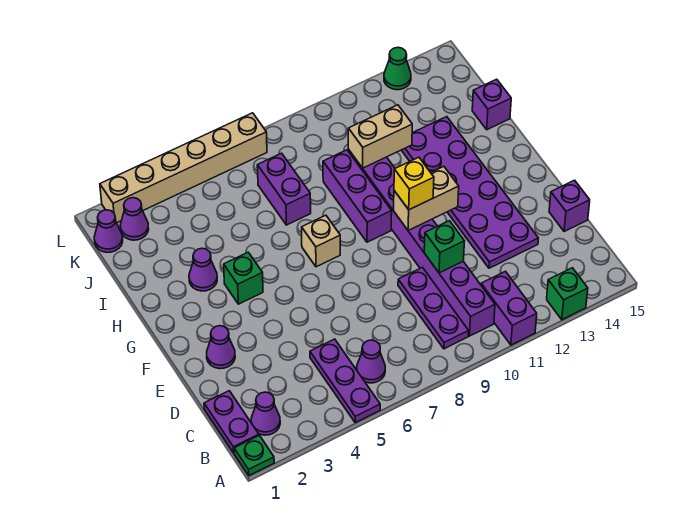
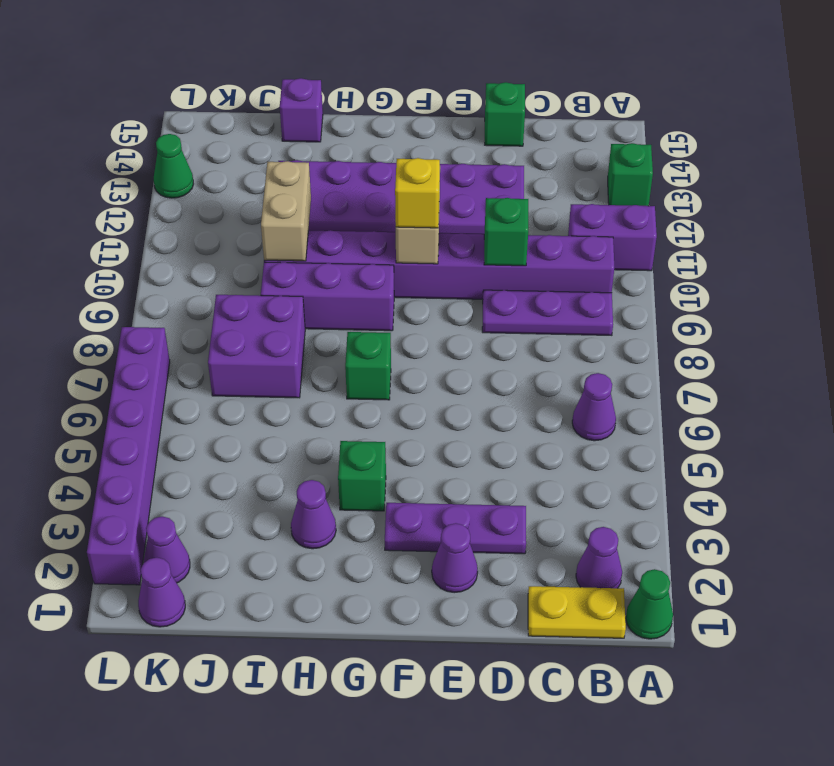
green 1x1 plate [234,435,274,475] -> green 1x1 cone [626,569,673,639]
purple 1x3 plate [310,339,380,423] -> purple 1x3 plate moved to [385,503,526,554]
purple 1x2 plate [204,391,259,453] -> yellow 1x2 plate [528,586,626,638]
purple 1x1 brick [549,180,590,232] -> green 1x1 brick [485,82,525,146]
tan 1x1 brick [302,215,340,267] -> green 1x1 brick [345,332,391,400]
purple 1x2 brick [257,153,311,225] -> purple 2x2 brick [208,295,305,398]
tan 1x6 brick [100,113,267,223] -> purple 1x6 brick [87,327,170,585]

